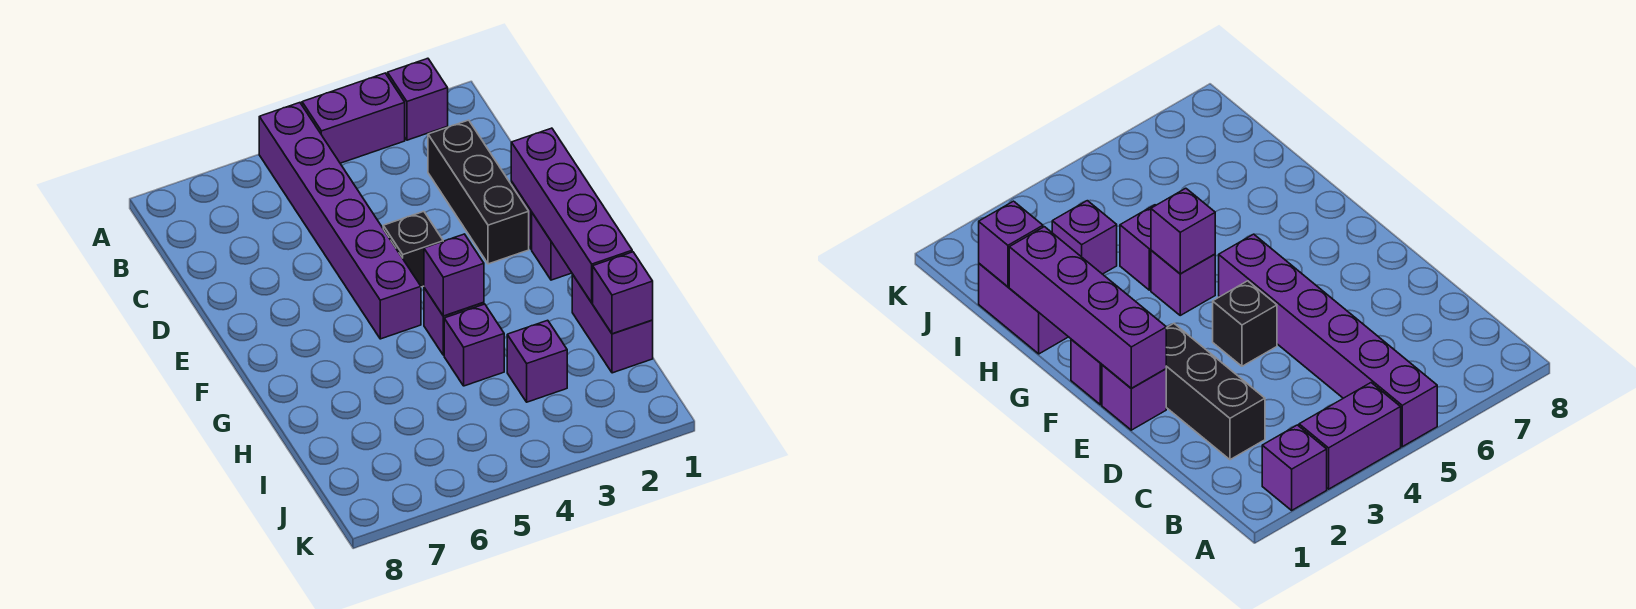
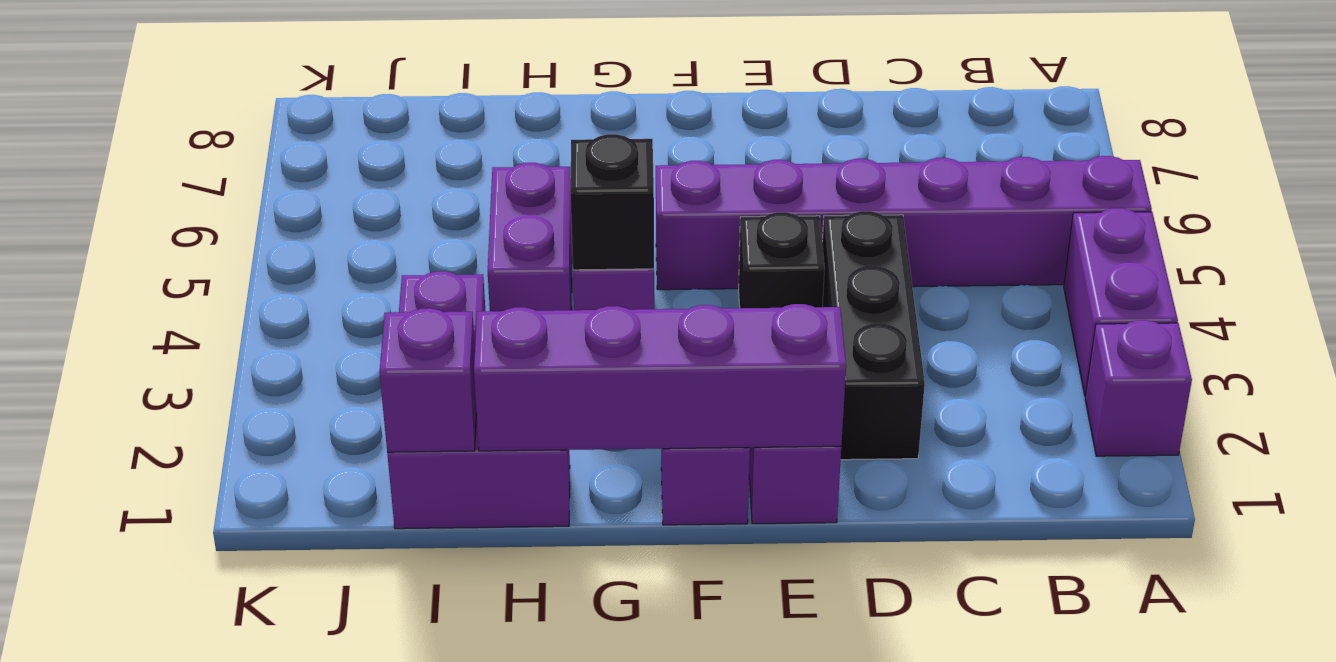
black 1x3 brick [428,120,529,264] -> black 1x3 brick turned to [822,211,925,460]
purple 1x1 brick [424,234,484,316] -> black 1x1 brick [570,134,654,270]
purple 1x1 brick [444,304,504,386] -> purple 1x2 brick [488,163,572,311]

